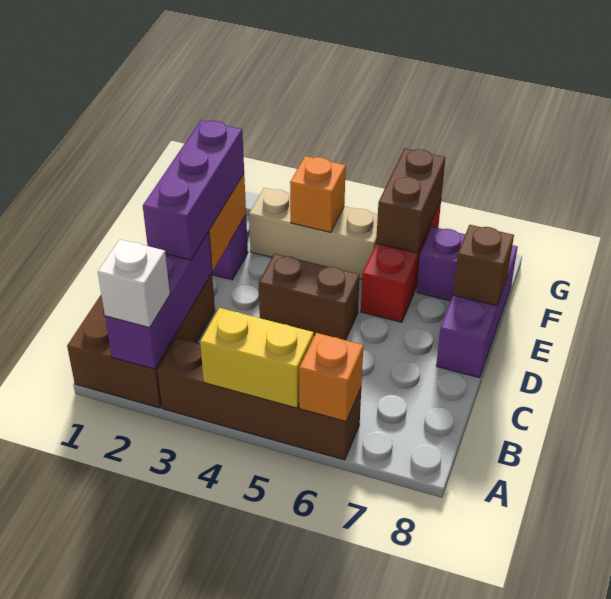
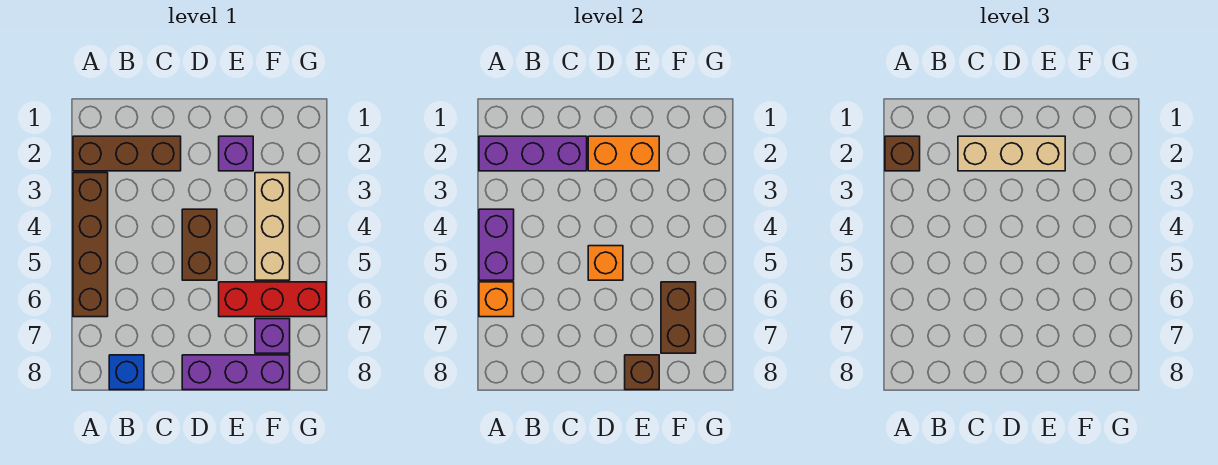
brown 2x3 brick [67,273,215,408] -> brown 1x3 brick [73,136,181,171]
white 1x1 brick [98,239,170,328] -> brown 1x1 brick [885,136,920,171]
yellow 1x2 brick [200,308,314,408] -> purple 1x2 brick [479,209,514,280]
none -> blue 1x1 brick [109,355,144,390]
purple 1x3 brick [143,120,244,260] -> tan 1x3 brick [958,136,1065,171]
orange 1x1 brick [290,156,346,232] -> orange 1x1 brick moved to [588,246,623,280]
brown 1x2 brick [376,148,445,253] -> brown 1x2 brick turned to [661,282,696,353]

